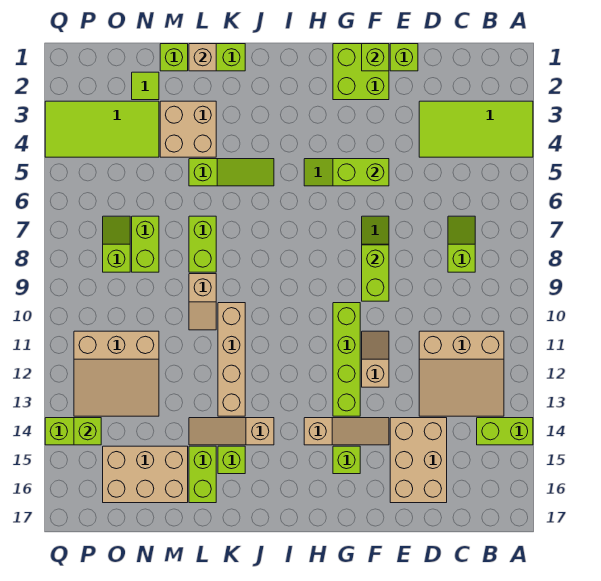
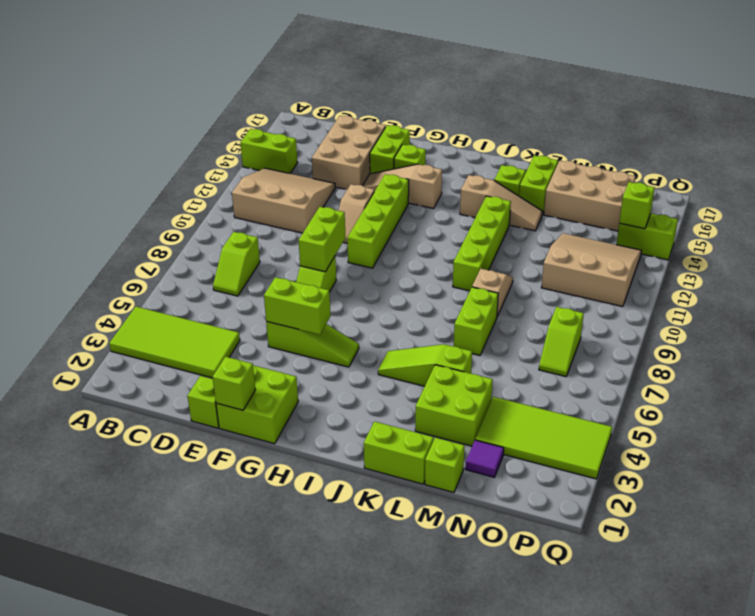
tan 1x4 brick [218,303,245,416] -> lime 1x4 brick [453,196,511,291]
tan 1x1 brick [189,44,216,71] -> none
tan 2x2 brick [160,101,216,157] -> lime 2x2 brick [415,365,493,446]
lime 1x1 tile [132,72,159,100] -> purple 1x1 tile [465,440,504,477]
lime 1x2 brick [132,216,159,272] -> lime 1x2 brick moved to [370,125,410,174]

